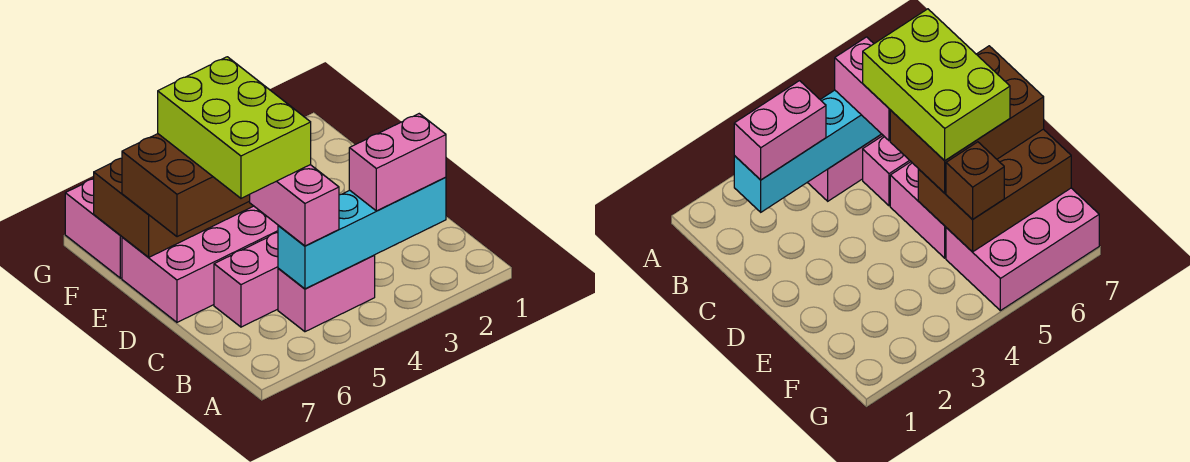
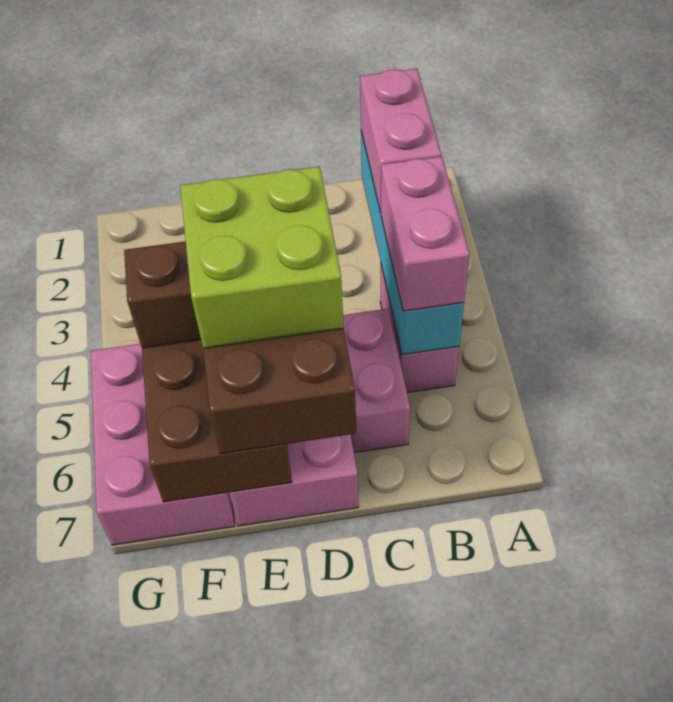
pink 1x2 brick [250,165,339,246] -> pink 1x2 brick turned to [381,156,469,311]
lime 2x3 brick [158,57,311,198] -> lime 2x2 brick [180,166,344,348]

